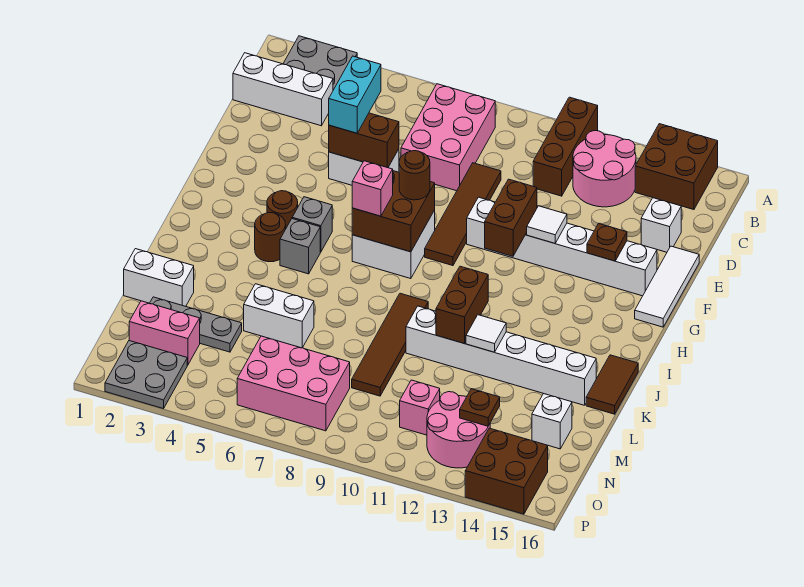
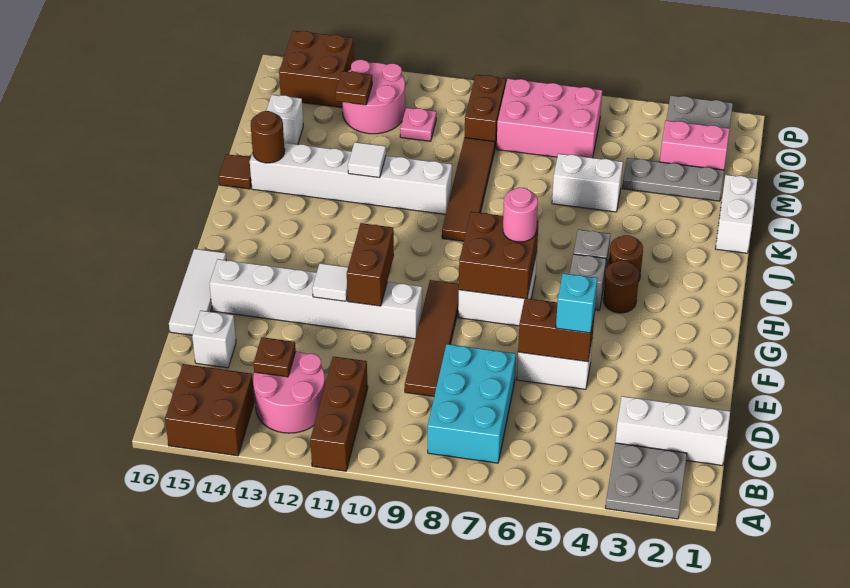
pink 2x3 brick [401,84,495,191] -> cyan 2x3 brick [428,344,516,463]
cyan 1x2 brick [329,56,381,133] -> cyan 1x1 brick [556,273,598,333]
brown 1x1 plate [587,223,627,261] -> brown 1x1 plate moved to [253,337,296,377]
brown 1x1 round brick [399,151,430,200] -> brown 1x1 round brick moved to [251,111,285,163]
pink 1x1 brick [352,161,393,216] -> pink 1x1 round brick [503,188,538,242]
brown 1x2 brick [436,266,488,344] -> brown 1x2 brick moved to [465,75,506,147]
brown 1x2 tile [586,355,638,414] -> brown 1x1 tile [219,154,252,189]
white 1x2 brick [124,249,194,306] -> white 1x2 brick turned to [716,175,757,253]
pink 1x1 brick [400,380,440,435] -> pink 1x1 plate [400,108,436,141]

